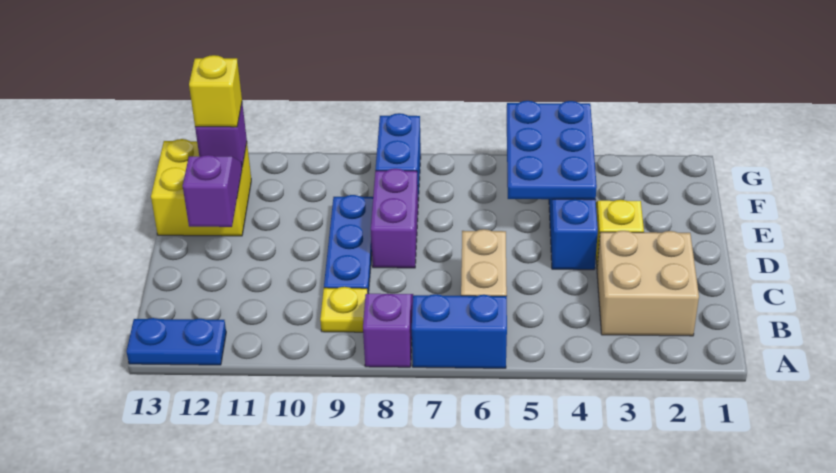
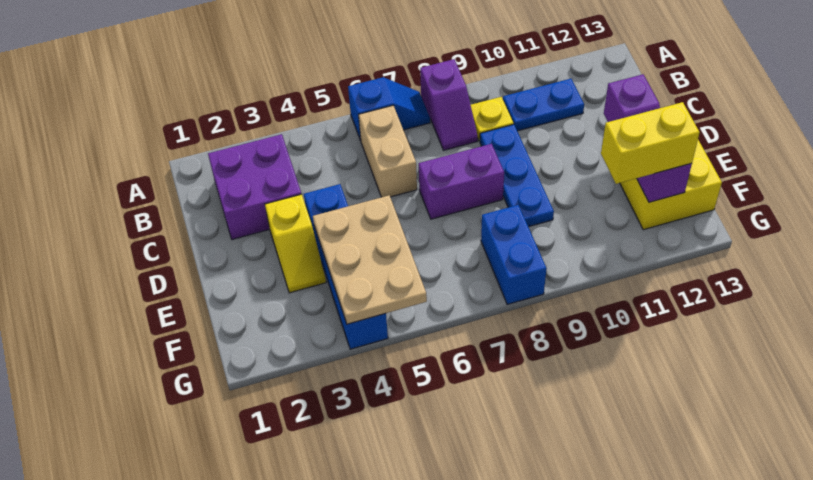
blue 1x2 brick [412,294,507,368] -> blue 1x2 slope [348,77,430,141]
blue 1x2 plate [126,318,226,365] -> blue 1x2 plate moved to [503,79,584,131]
tan 2x2 brick [597,231,699,336] -> purple 2x2 brick [208,134,301,239]
purple 1x2 brick [371,169,418,268] -> purple 1x2 brick turned to [419,144,504,219]
blue 2x3 plate [507,101,597,200] -> tan 2x3 plate [313,195,427,324]
yellow 1x1 brick [189,55,242,127] -> yellow 1x2 brick [601,102,700,184]

